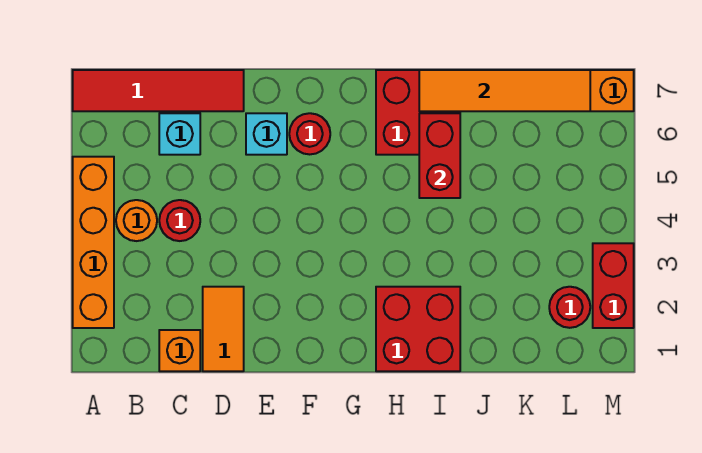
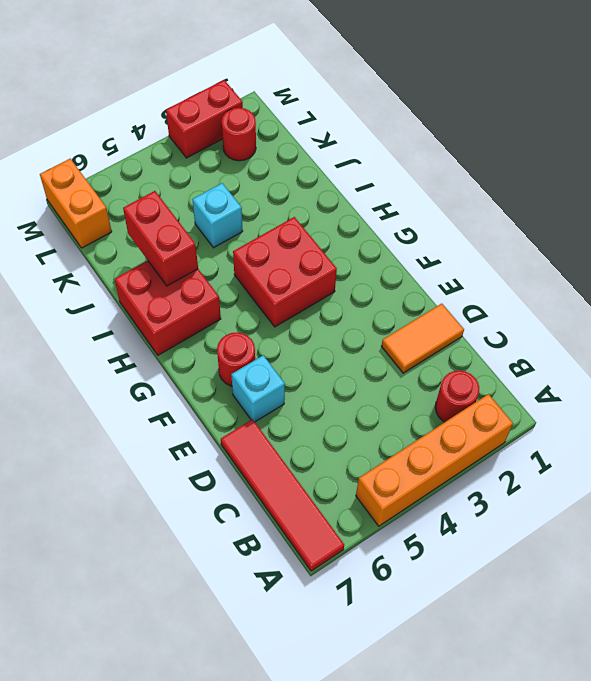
orange 1x1 round brick [116,200,157,241] -> none
orange 1x1 brick [159,330,200,371] -> none
red 1x1 round brick [159,200,200,241] -> red 1x1 round brick moved to [435,371,479,422]
cyan 1x1 brick [159,113,200,155] -> cyan 1x1 brick moved to [192,183,243,248]
red 2x2 brick [376,287,460,371] -> red 2x2 brick moved to [233,217,337,327]
red 1x2 brick [419,113,460,198] -> red 1x2 brick turned to [123,191,198,286]
orange 1x4 tile [419,70,590,111] -> none

